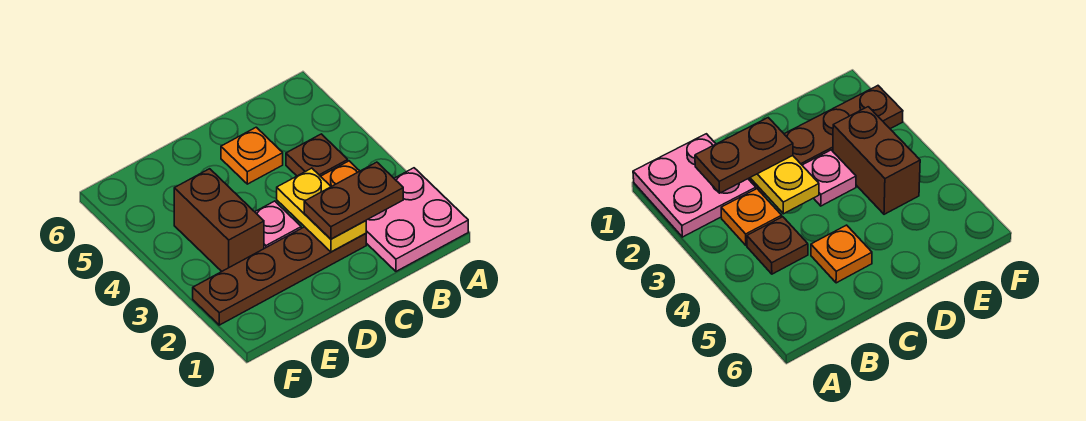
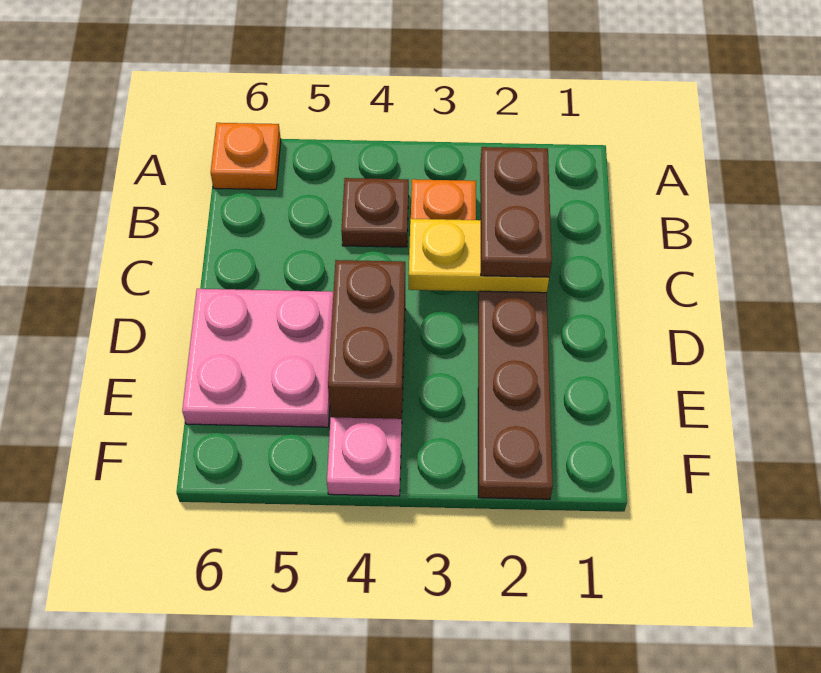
pink 2x2 plate [366,168,468,271] -> pink 2x2 plate moved to [182,289,334,427]
orange 1x1 plate [221,127,283,184] -> orange 1x1 plate moved to [211,123,281,190]
pink 1x1 plate [255,201,301,249] -> pink 1x1 plate moved to [327,417,402,496]
brown 1x2 brick [174,169,264,271] -> brown 1x2 brick turned to [328,260,405,420]

